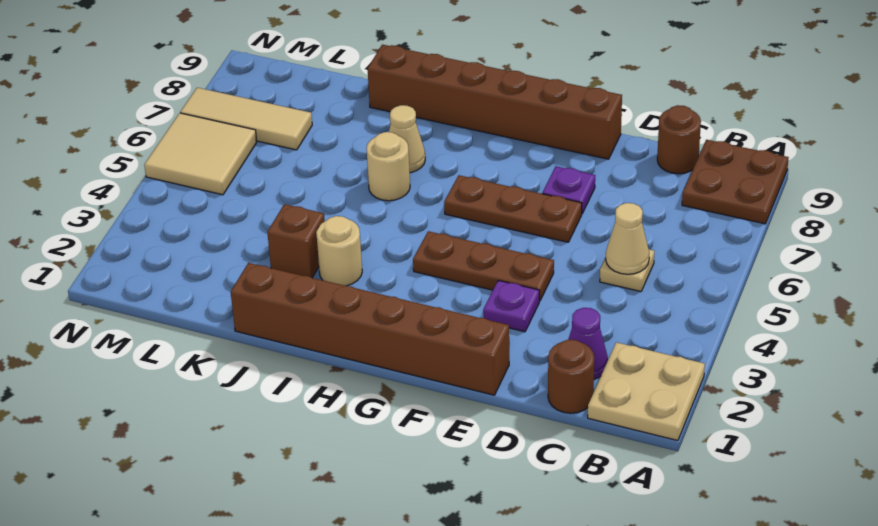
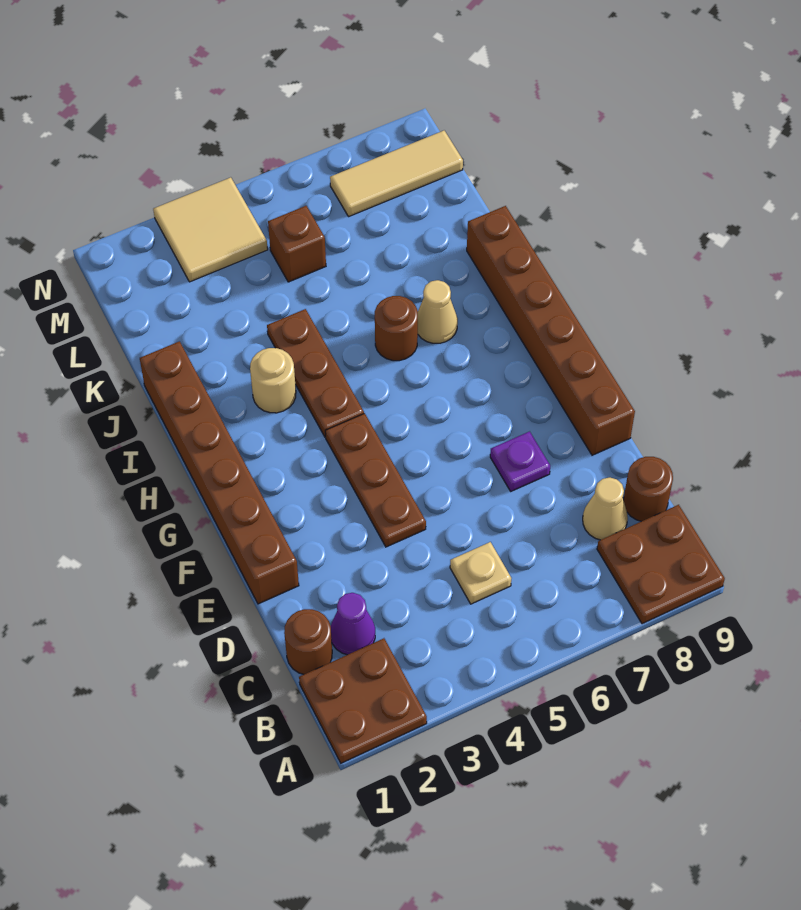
tan 2x2 plate [588,342,705,441] -> brown 2x2 plate [299,638,427,763]
tan 1x1 cone [606,203,649,274] -> tan 1x1 cone moved to [583,478,628,540]
purple 1x1 plate [483,280,539,332] -> none
brown 1x3 plate [444,175,582,242] -> brown 1x3 plate moved to [267,309,364,437]
tan 1x1 round brick [367,132,410,201] -> brown 1x1 round brick [375,296,418,361]
brown 1x1 brick [267,204,325,278] -> brown 1x1 brick moved to [268,206,326,282]
tan 1x3 tile [180,88,312,150] -> tan 1x3 tile turned to [330,131,463,217]
tan 2x2 tile [144,113,257,195] -> tan 2x2 tile moved to [153,177,268,282]

